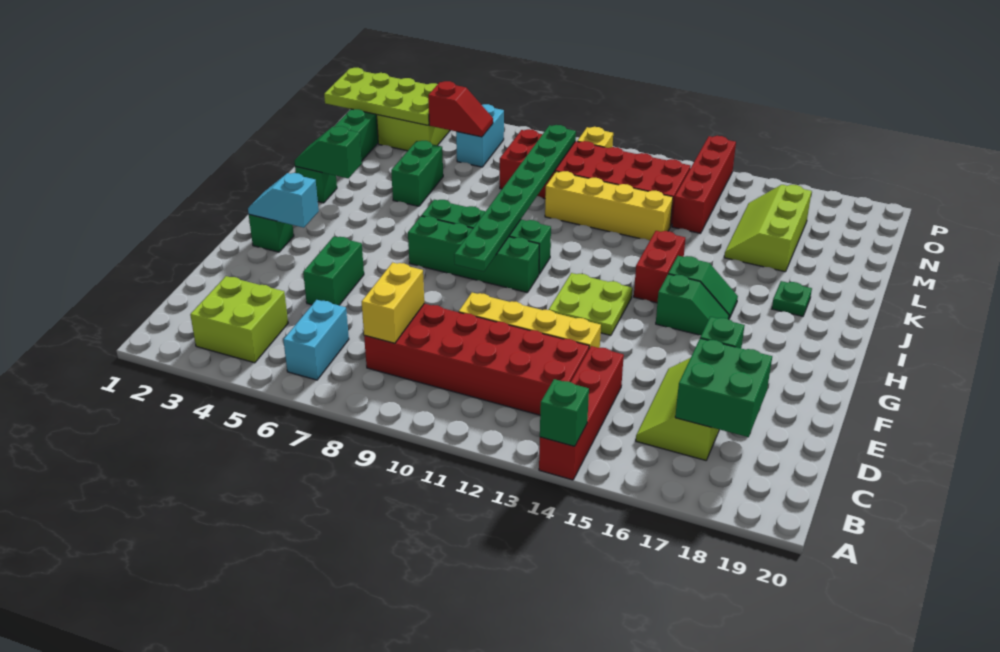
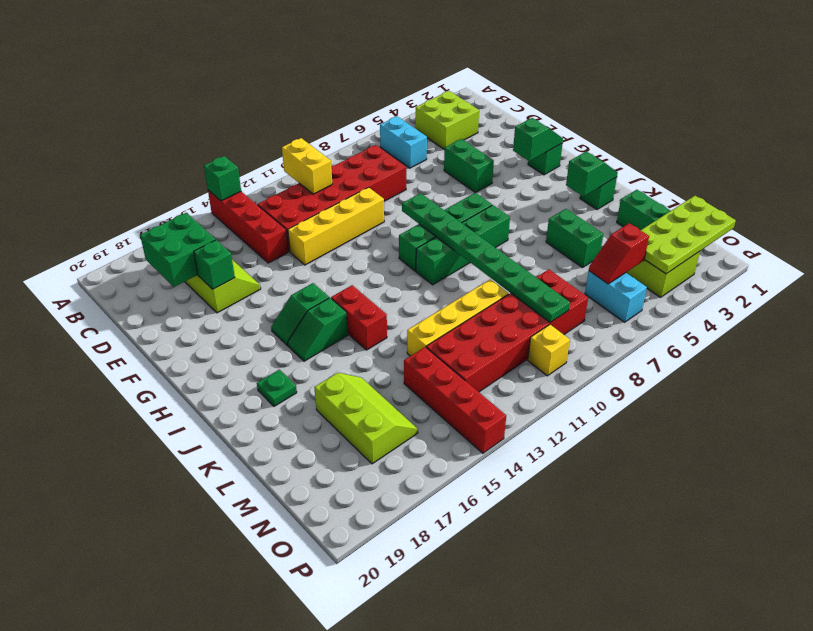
yellow 1x2 brick [362,262,424,343] -> yellow 1x2 brick moved to [282,138,332,194]
cyan 1x2 slope [248,173,319,228] -> green 1x2 slope [513,118,563,161]
lime 2x2 plate [549,273,632,335] -> none

